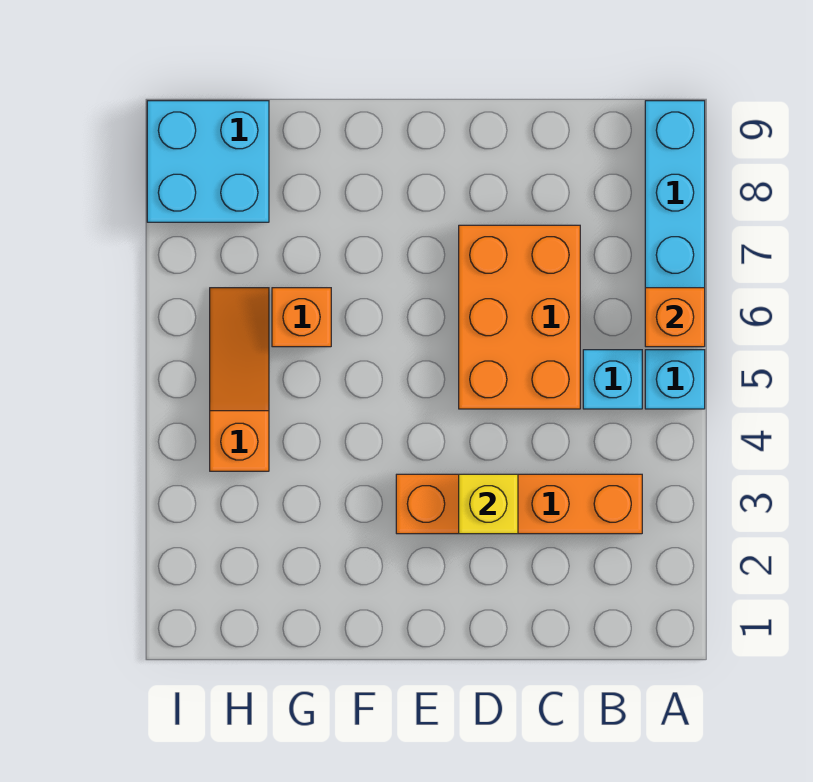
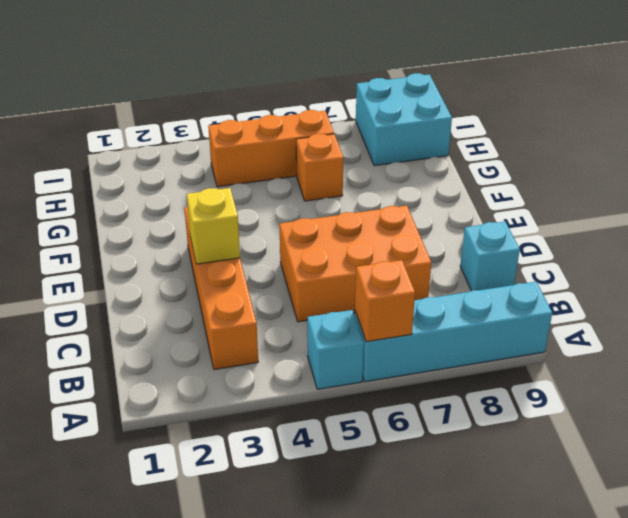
cyan 1x1 brick [583,350,642,409] -> cyan 1x1 brick moved to [460,221,520,291]
orange 1x3 slope [210,288,269,471] -> orange 1x3 brick [208,110,334,187]

